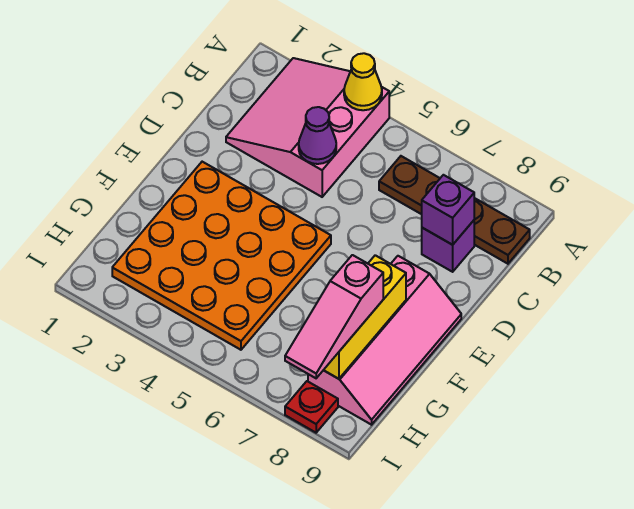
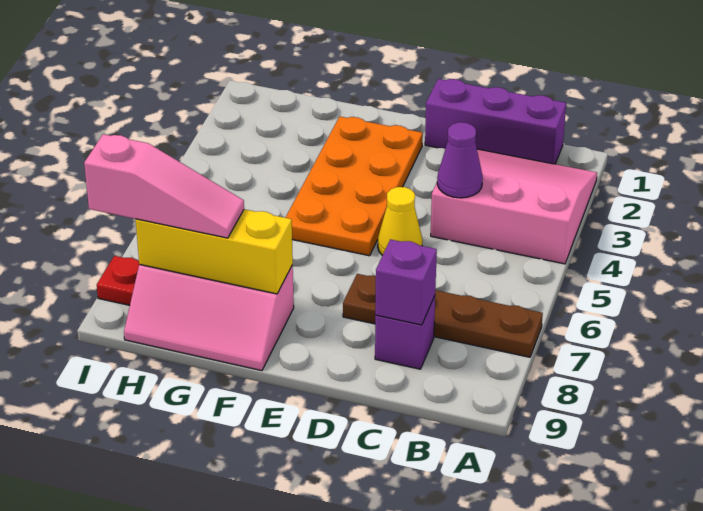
yellow 1x1 cone [344,53,382,110] -> yellow 1x1 cone moved to [378,187,423,255]
none -> purple 1x3 brick [425,79,566,164]
brown 1x4 plate [379,156,530,264] -> brown 1x4 plate turned to [343,274,543,357]
orange 4x4 plate [112,162,331,350] -> orange 2x4 plate [285,117,423,256]
pink 2x4 slope [308,256,461,425] -> pink 2x3 slope [124,265,294,371]
pink 1x3 slope [285,255,383,378] -> pink 1x3 slope turned to [84,134,244,238]

